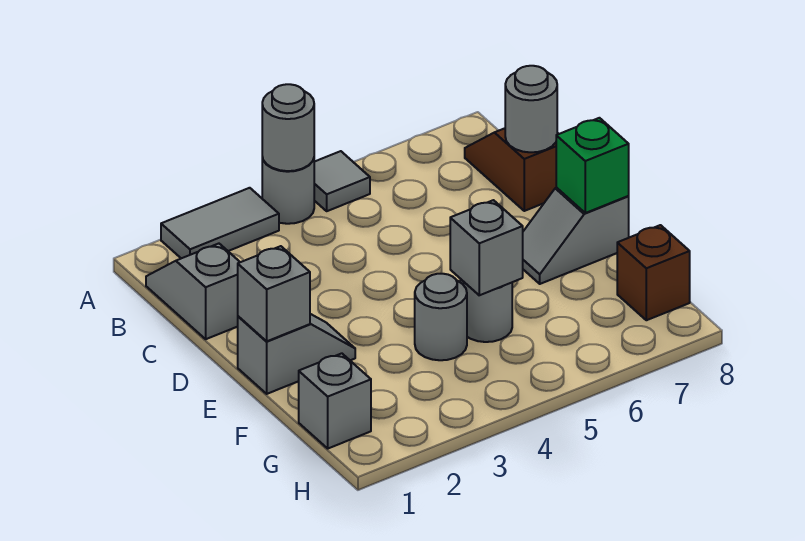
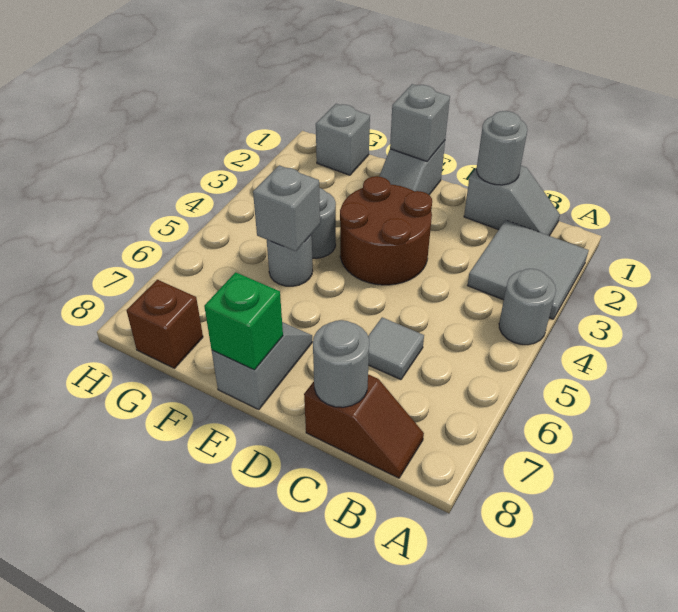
grey 1x2 tile [161,188,279,258] -> grey 2x2 tile [467,220,589,319]
grey 1x1 round brick [262,84,314,171] -> grey 1x1 round brick moved to [477,111,527,185]
grey 1x1 tile [314,151,370,211] -> grey 1x1 tile moved to [368,317,424,380]
none -> brown 2x2 round brick [340,176,432,285]

